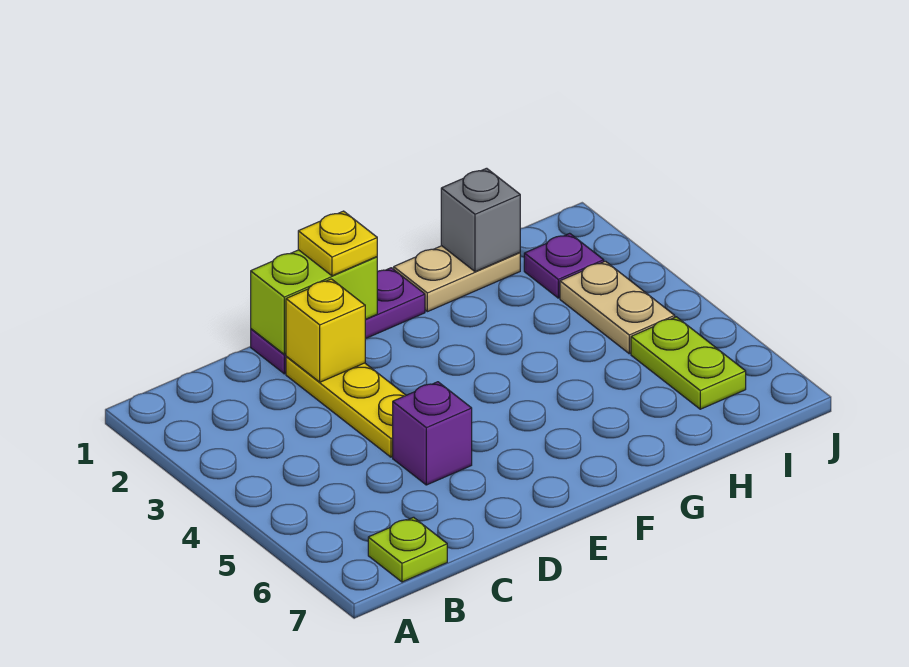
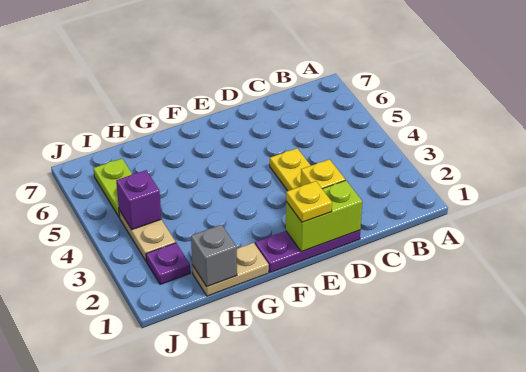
lime 1x1 plate [368,517,447,582] -> none
purple 1x1 brick [393,382,472,485] -> purple 1x1 brick moved to [116,170,161,230]

